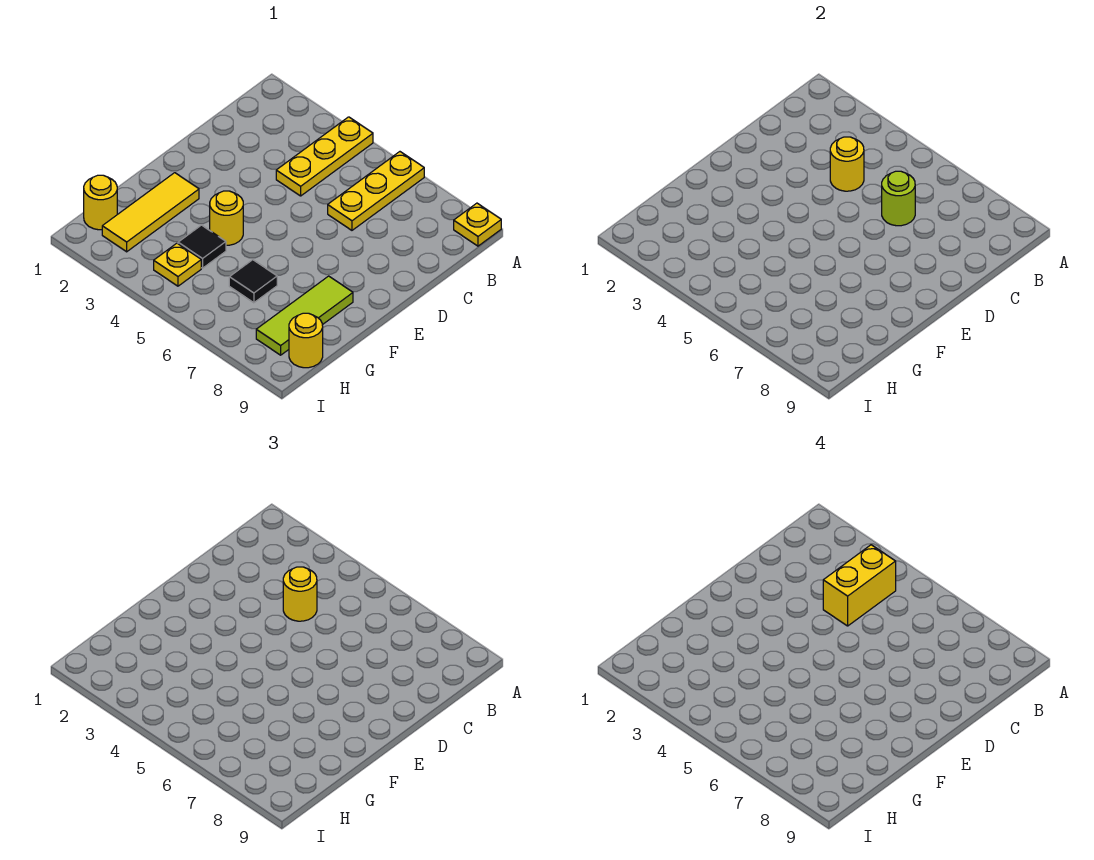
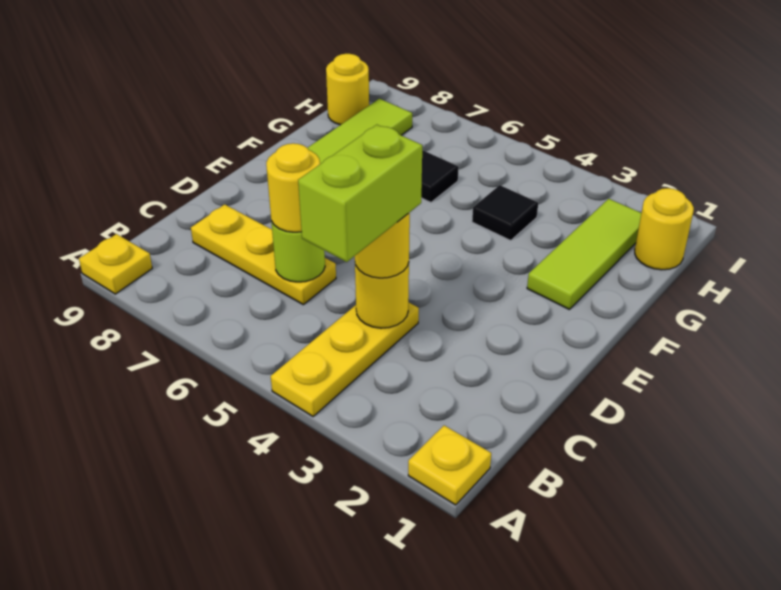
yellow 1x3 plate [328,152,424,230] -> yellow 1x3 plate turned to [191,204,336,305]
yellow 1x2 brick [823,545,896,626] -> lime 1x2 brick [298,125,422,262]
yellow 1x3 tile [102,173,199,252] -> lime 1x3 tile [527,199,641,310]
yellow 1x1 round brick [210,191,243,245] -> yellow 1x1 round brick moved to [266,143,320,232]
yellow 1x1 plate [154,243,201,286] -> yellow 1x1 plate moved to [408,425,491,505]

